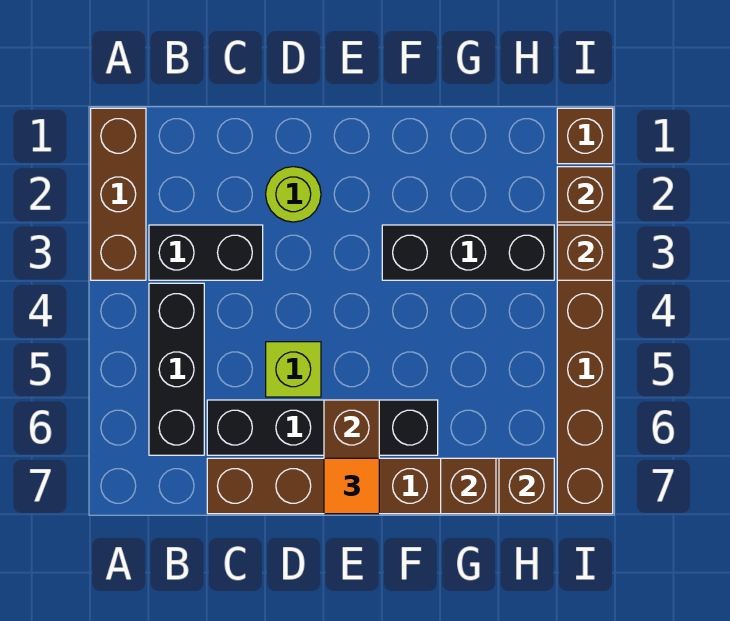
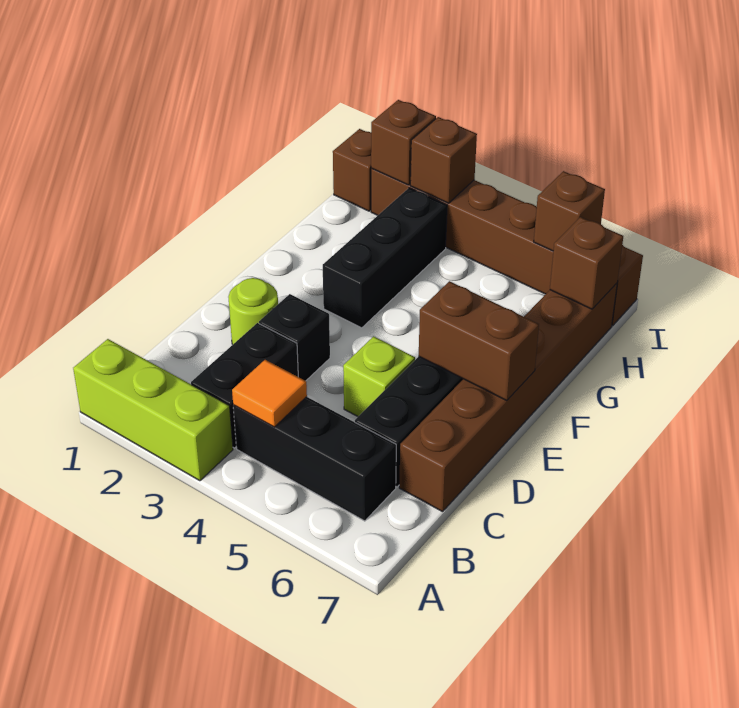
brown 1x3 brick [91,108,146,280] -> lime 1x3 brick [73,339,233,481]
none -> black 1x1 brick [259,294,330,381]
orange 1x1 tile [324,458,379,514] -> orange 1x1 tile moved to [232,360,307,427]
brown 1x1 brick [441,458,496,514] -> brown 1x1 brick moved to [534,171,605,251]

